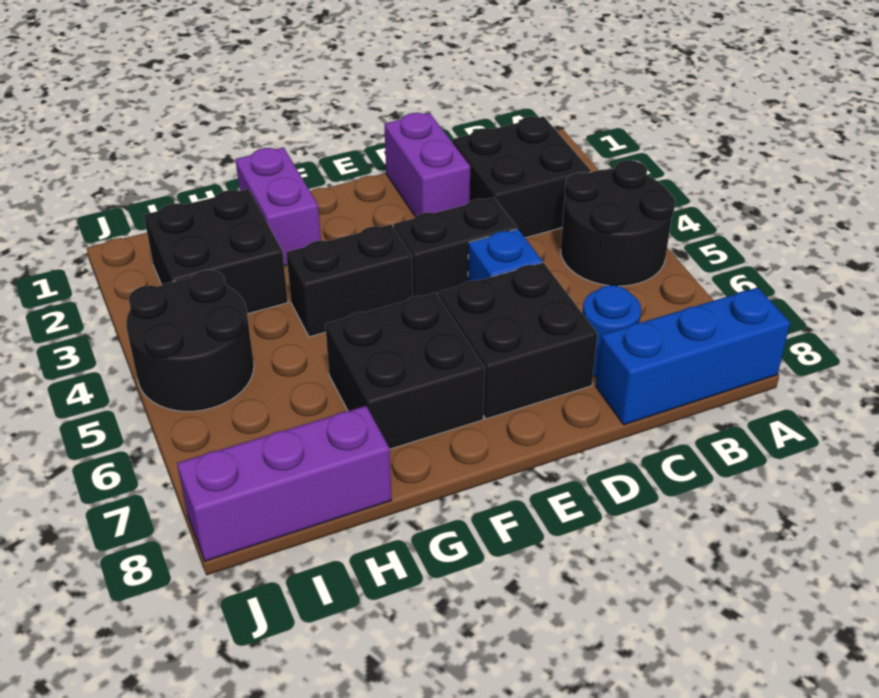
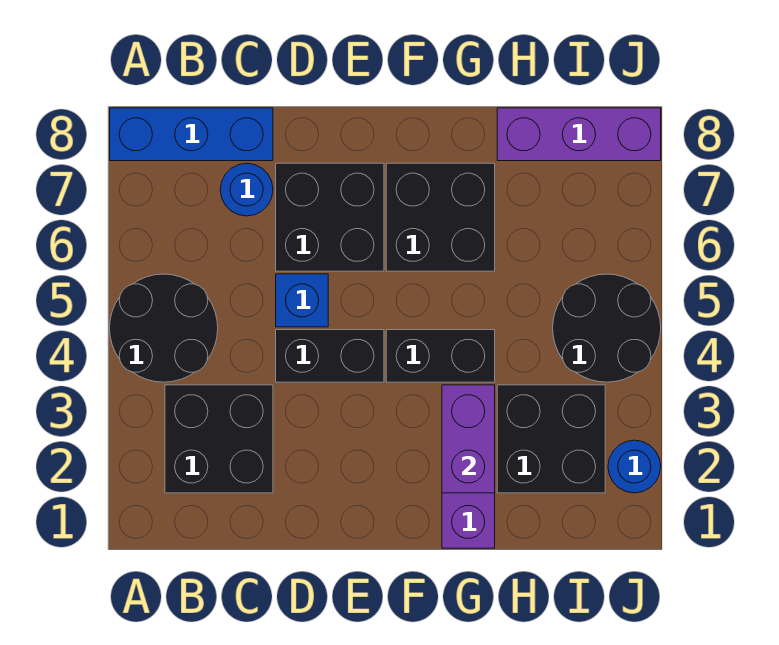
purple 1x2 brick [384,113,470,217] -> purple 1x2 brick moved to [442,385,495,493]
none -> blue 1x1 round brick [608,440,661,493]

